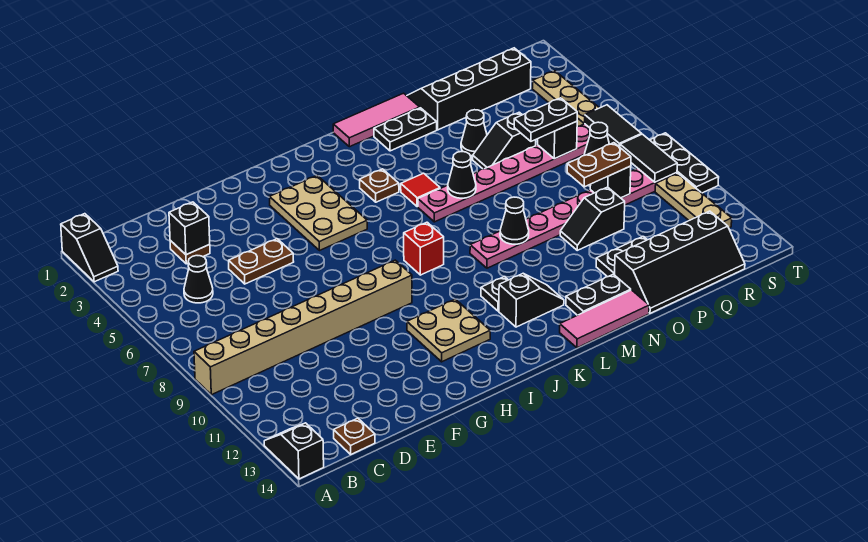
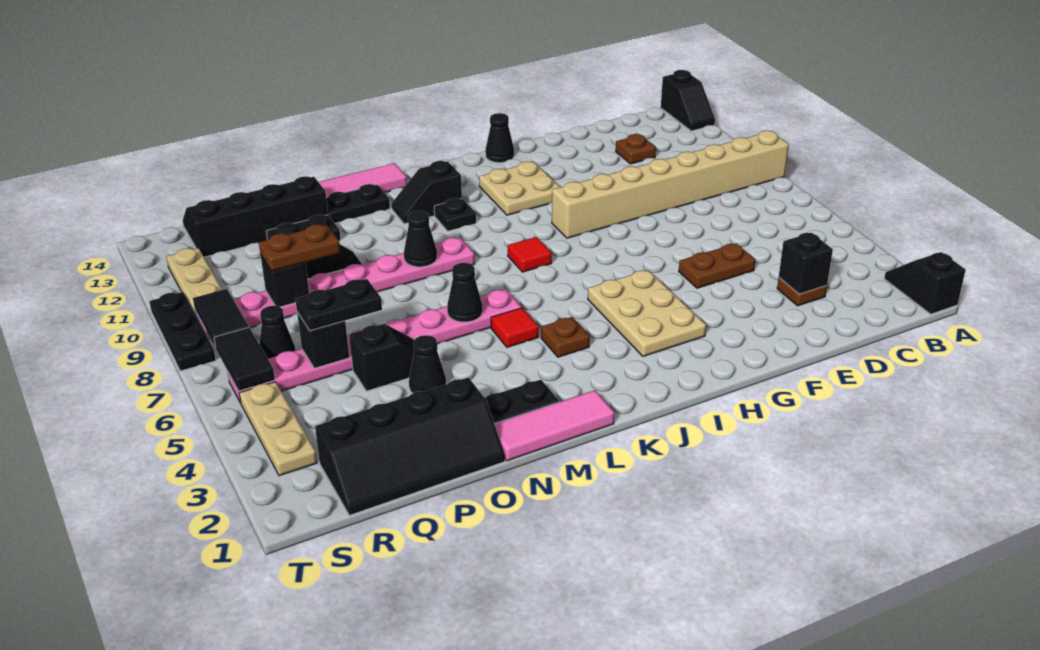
black 1x1 cone [184,256,213,303] -> black 1x1 cone moved to [485,113,514,163]
brown 1x1 plate [334,418,375,454] -> brown 1x1 plate moved to [616,134,656,164]
red 1x1 brick [404,222,444,275] -> red 1x1 tile [508,237,552,272]

